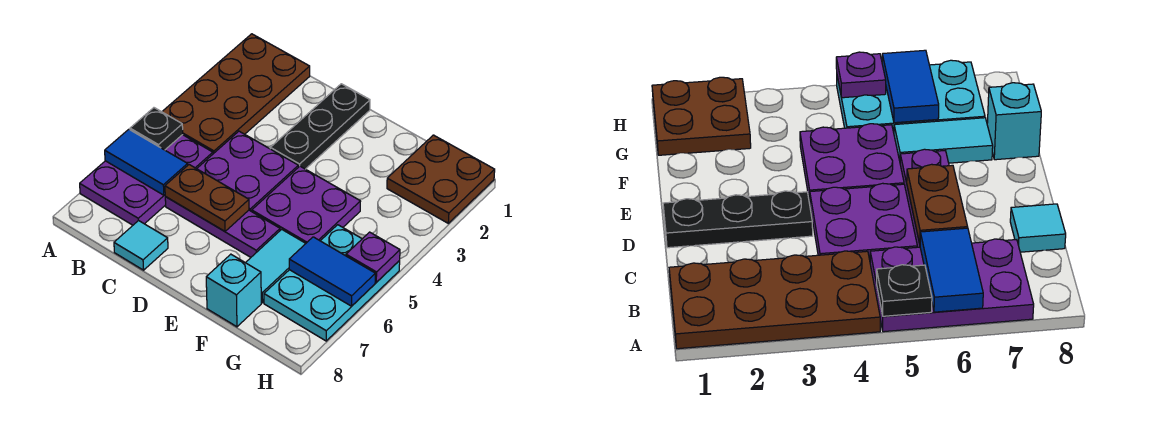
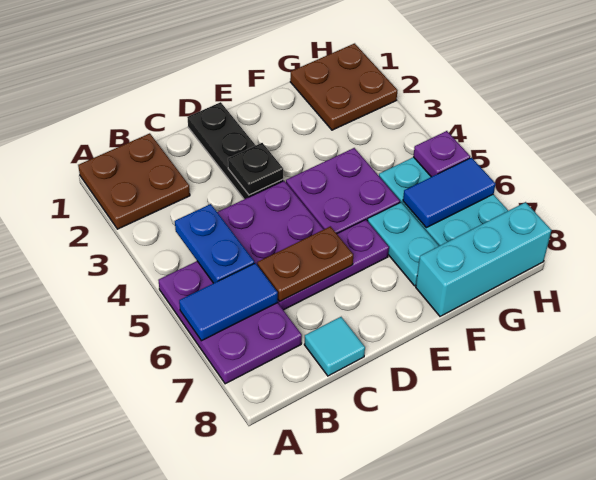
brown 2x4 plate [162,34,310,154] -> brown 2x2 plate [78,133,190,229]
black 1x1 plate [130,108,183,150] -> black 1x1 plate moved to [228,143,283,195]
none -> blue 1x2 plate [175,204,254,283]
cyan 1x2 tile [246,229,306,303] -> cyan 1x2 plate [367,202,439,286]
cyan 1x1 brick [206,254,261,327] -> cyan 1x3 brick [416,202,551,316]

